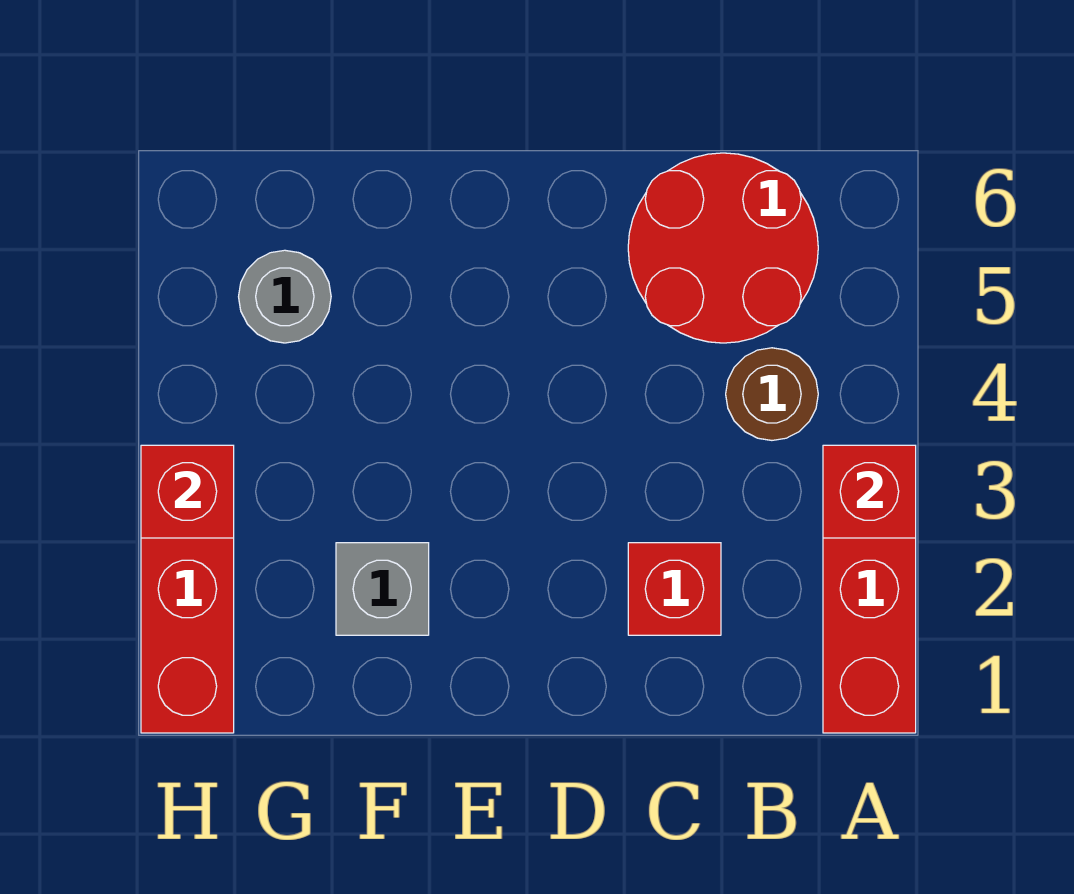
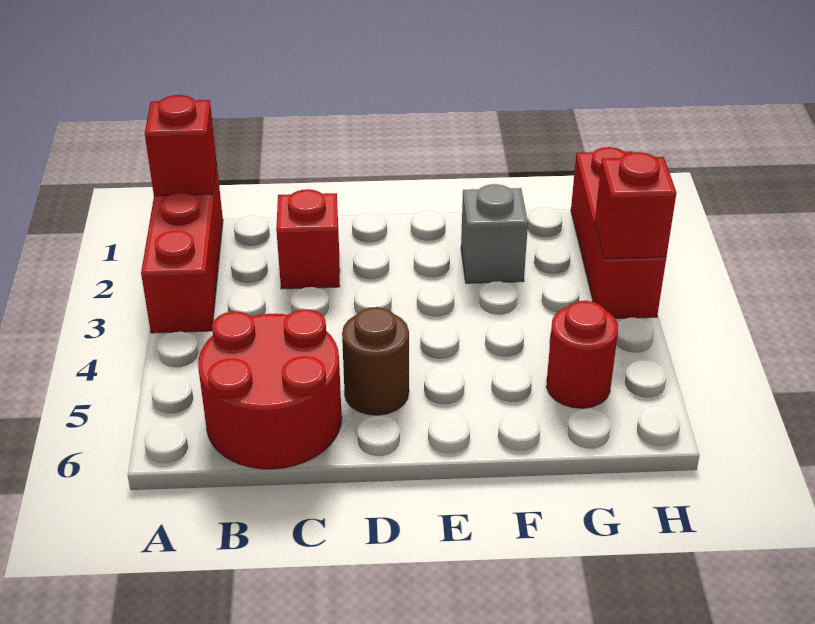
red 1x1 brick [823,445,916,538] -> red 1x1 brick moved to [145,95,217,196]
brown 1x1 round brick [726,348,818,440] -> brown 1x1 round brick moved to [342,307,409,415]
grey 1x1 round brick [239,250,331,343] -> red 1x1 round brick [546,301,618,408]

